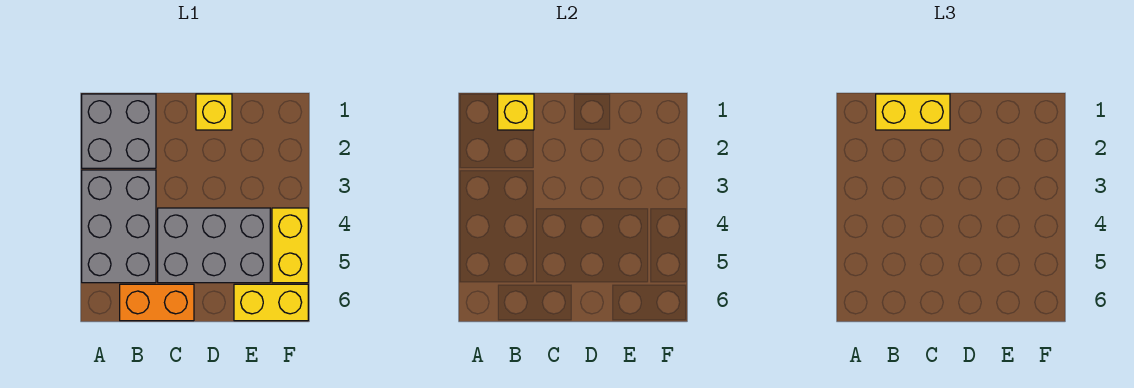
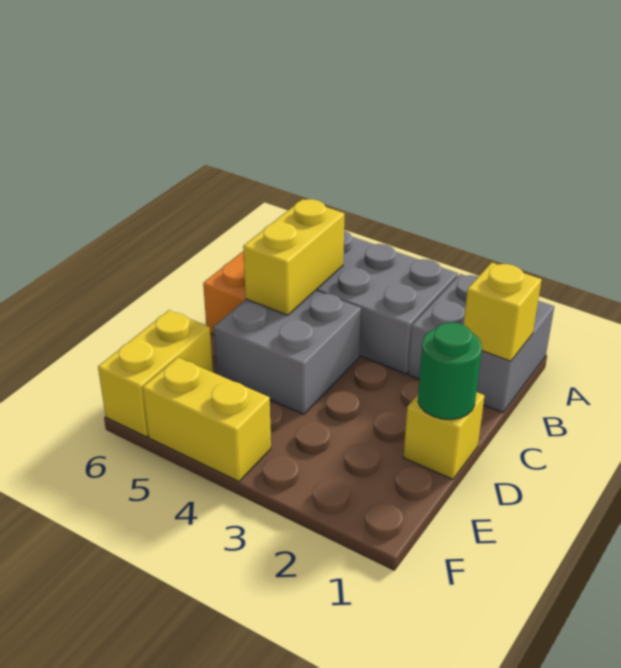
yellow 1x2 brick [876,94,950,130] -> yellow 1x2 brick moved to [243,199,344,315]
grey 2x3 brick [158,208,270,283] -> grey 2x2 brick [214,291,361,414]
none -> green 1x1 round brick [418,323,482,420]

